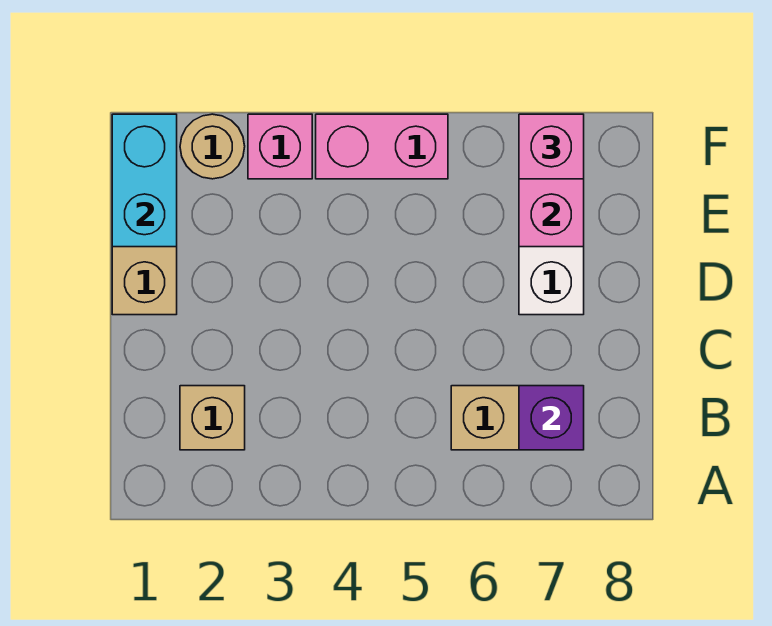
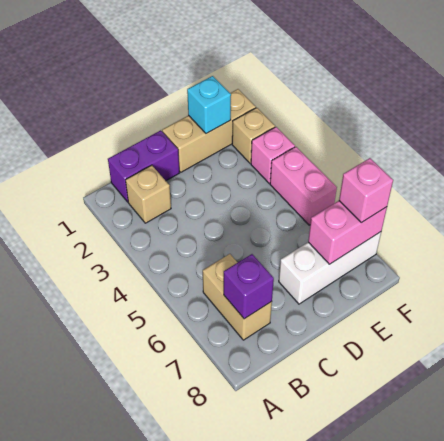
none -> purple 1x2 brick [108,130,179,202]
cyan 1x2 brick [112,114,177,247] -> cyan 1x1 brick [187,76,231,134]
tan 1x1 round brick [180,114,245,179] -> tan 1x1 brick [232,108,275,163]

